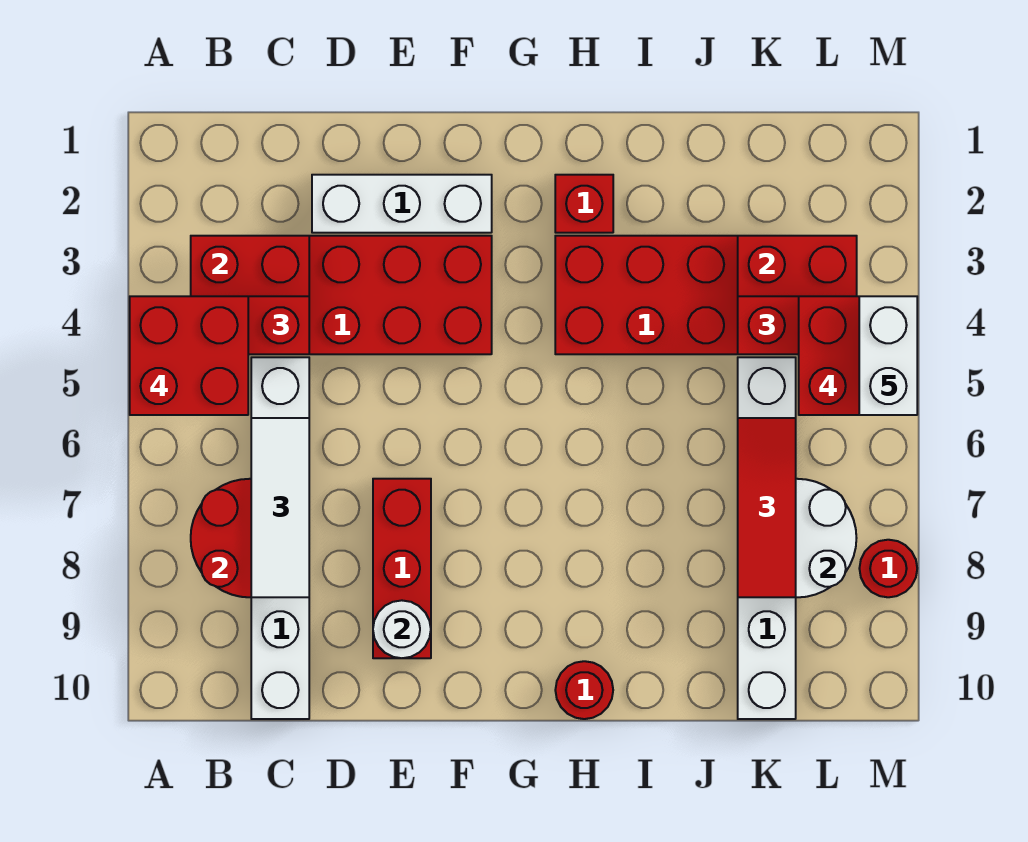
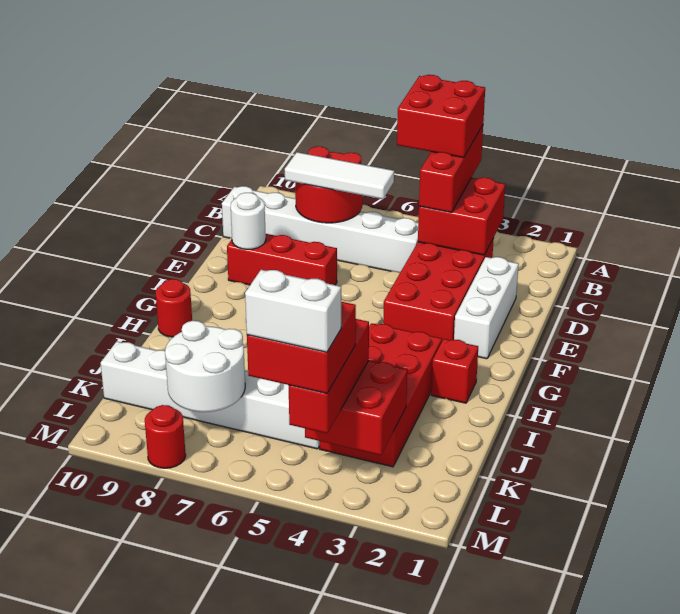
red 1x3 tile [738,418,796,597] -> none

